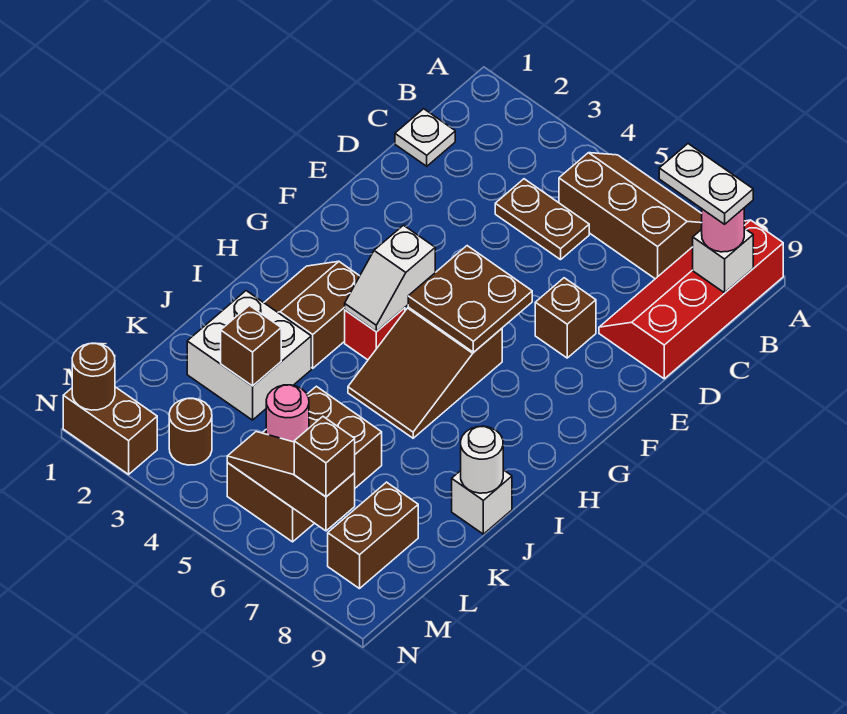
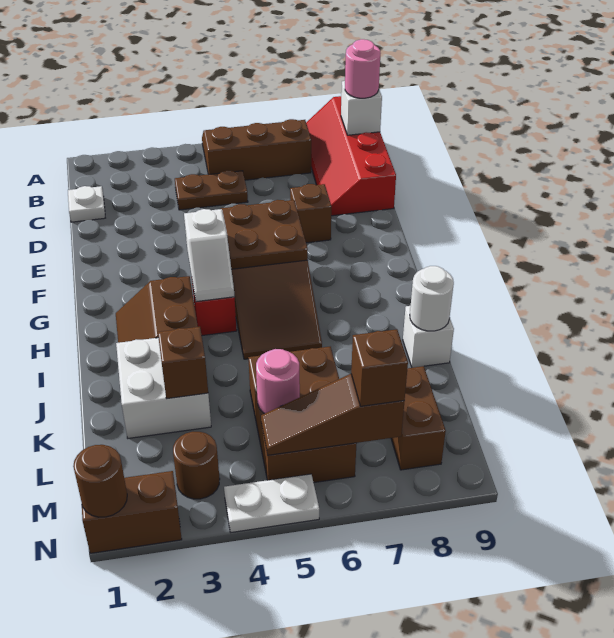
white 1x2 plate [659,144,753,224] -> white 1x2 plate moved to [224,474,319,532]

